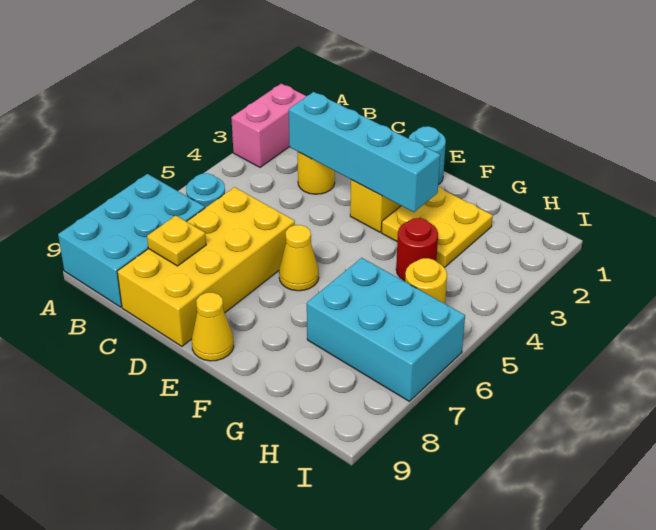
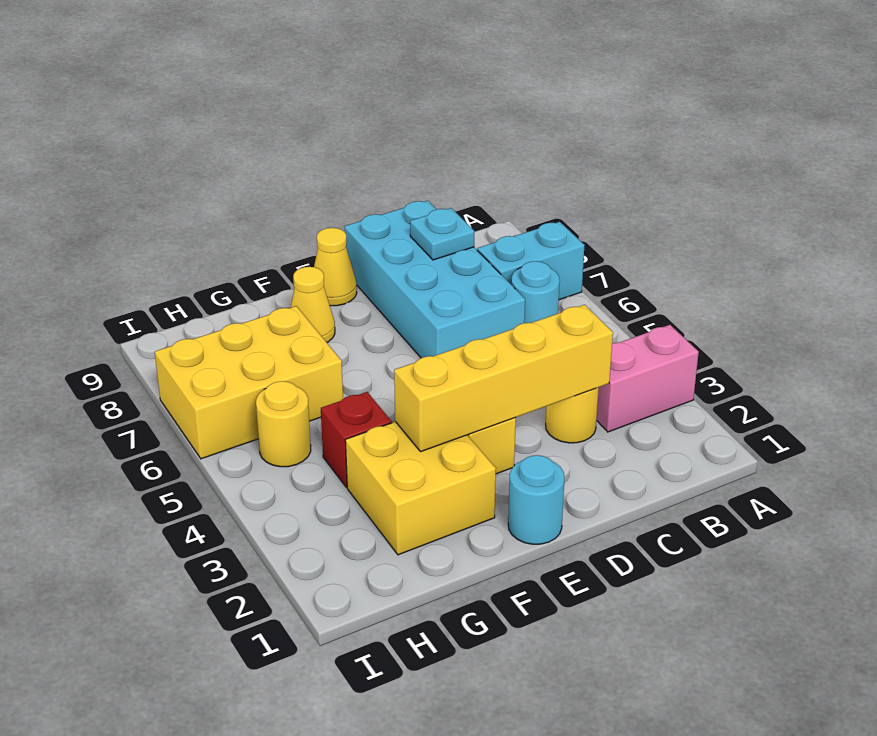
pink 1x2 brick [231,84,306,167] -> pink 1x2 brick turned to [597,325,699,432]
cyan 2x3 brick [58,174,205,307] -> cyan 1x2 brick [477,222,584,300]
cyan 1x4 brick [289,92,440,212] -> yellow 1x4 brick [394,305,613,452]
yellow 2x4 brick [117,187,295,346] -> cyan 2x4 brick [344,201,525,358]
yellow 1x1 plate [147,216,206,266] -> cyan 1x1 plate [410,208,474,260]
yellow 1x1 cone [279,225,319,291] -> yellow 1x1 cone moved to [291,267,335,342]
yellow 2x2 plate [382,187,493,267] -> yellow 2x2 brick [345,422,496,555]
red 1x1 round brick [396,218,438,281] -> red 1x1 brick [321,392,392,487]
cyan 2x3 brick [307,258,465,401] -> yellow 2x3 brick [155,306,343,459]

